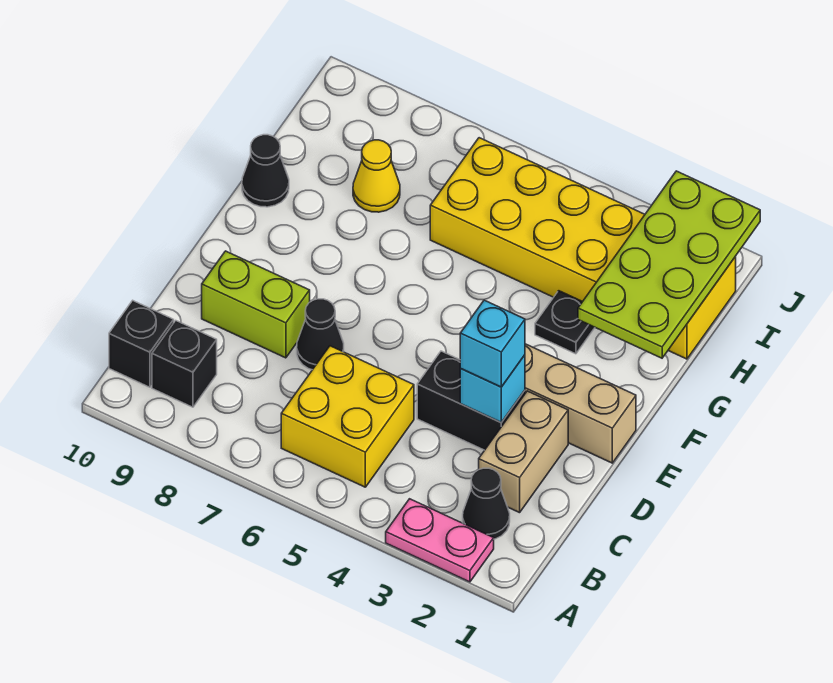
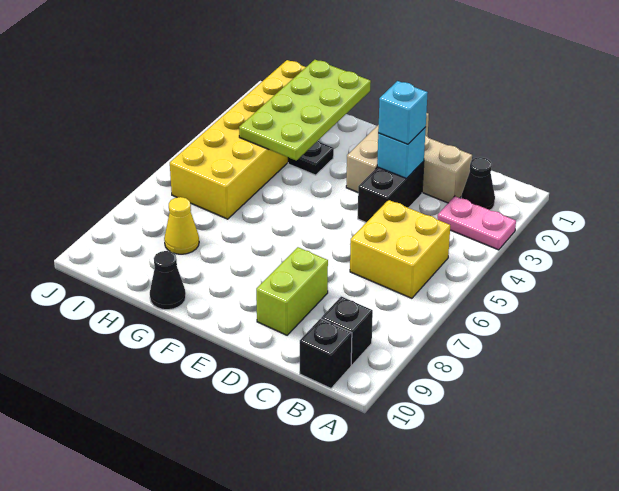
pink 1x2 plate [386,499,494,582] -> pink 1x2 plate turned to [438,196,516,250]
black 1x1 cone [297,299,344,370] -> none
lime 2x4 plate [578,171,760,358] -> lime 2x4 plate turned to [239,60,371,161]

